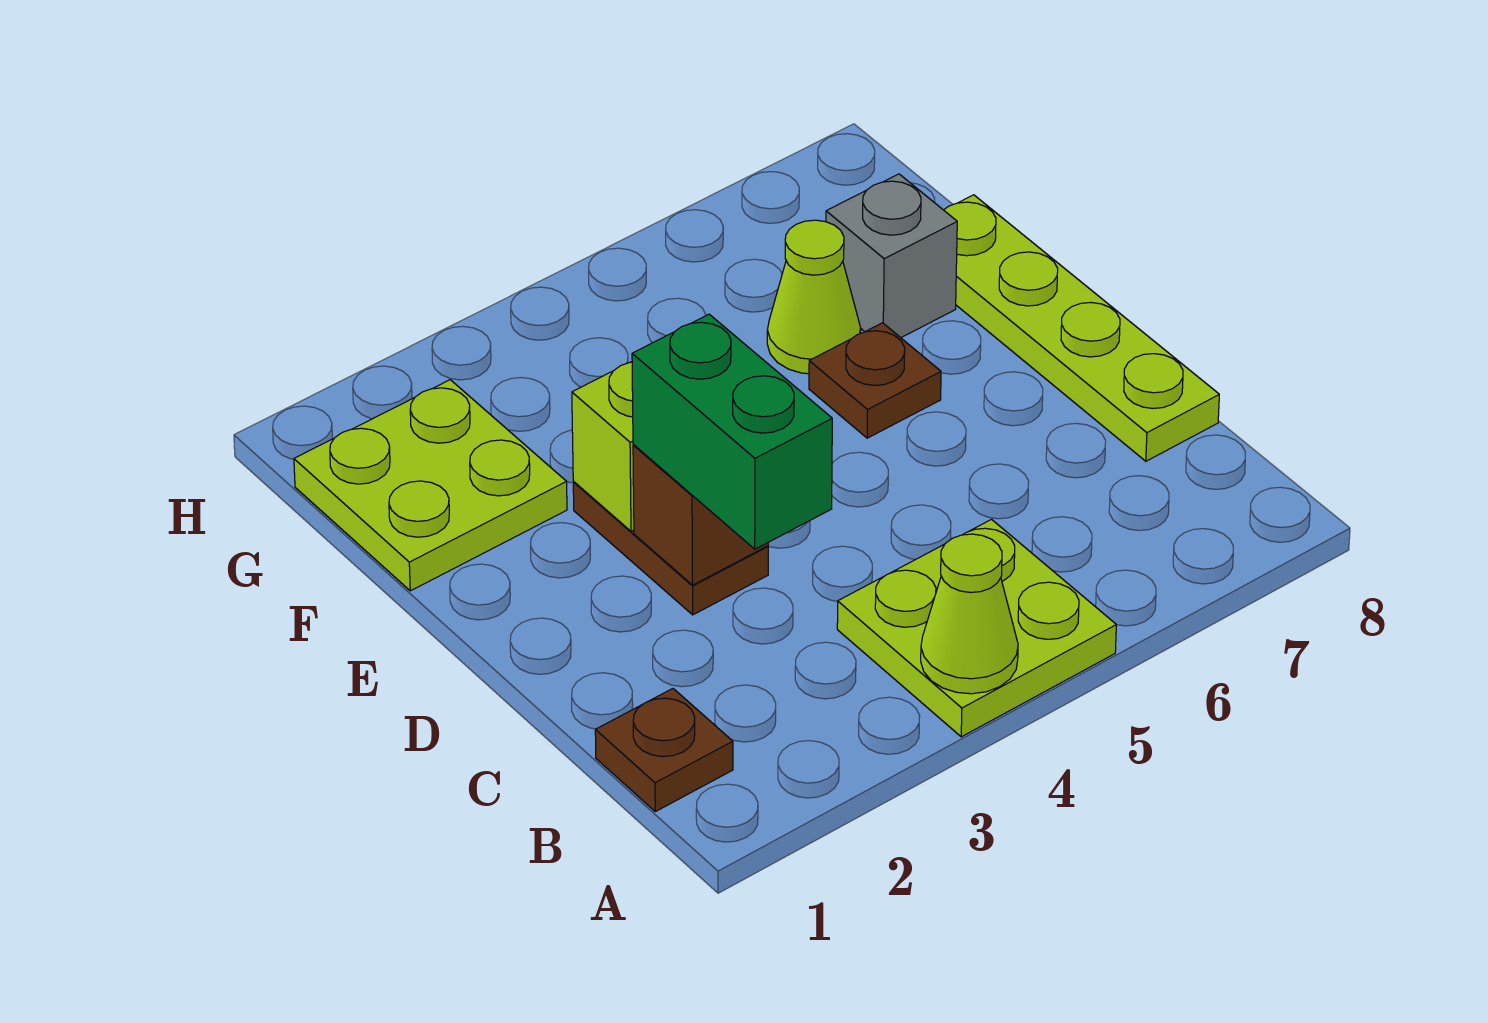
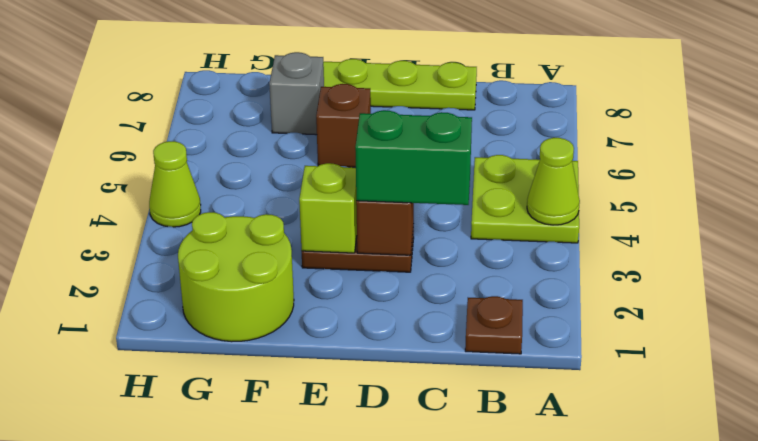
brown 1x1 plate [809,323,941,438] -> brown 1x1 brick [316,84,371,167]
lime 2x2 plate [294,380,567,591] -> lime 2x2 round brick [178,212,294,342]
lime 1x1 cone [767,220,861,374] -> lime 1x1 cone moved to [149,141,201,227]

